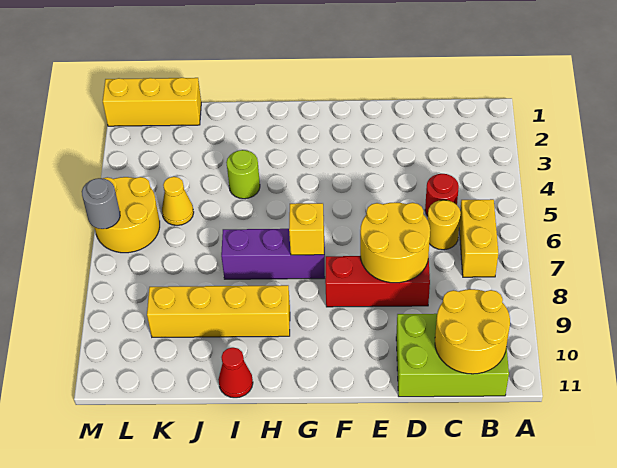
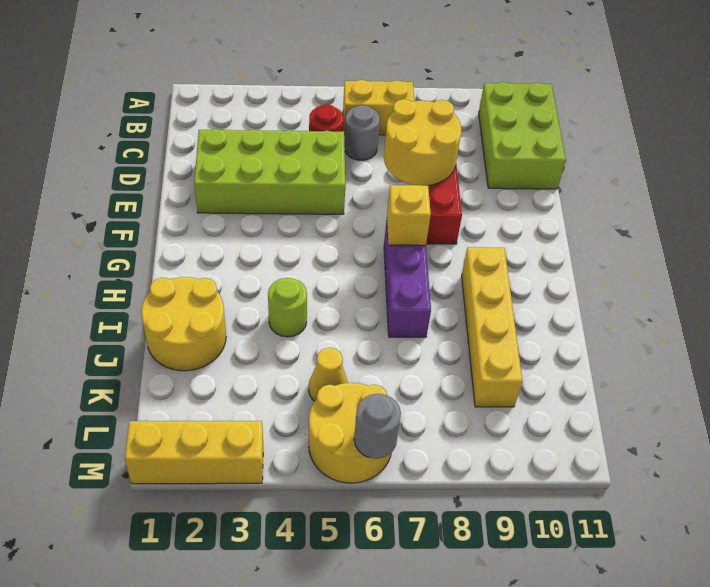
yellow 2x2 round brick [435,289,510,374] -> yellow 2x2 round brick moved to [141,277,226,371]
yellow 1x1 round brick [428,200,461,250] -> grey 1x1 round brick [344,105,380,160]
none -> lime 2x4 brick [194,129,345,214]
red 1x1 cone [218,347,253,398] -> none
yellow 1x3 brick [103,78,201,126] -> yellow 1x3 brick turned to [125,421,263,484]

